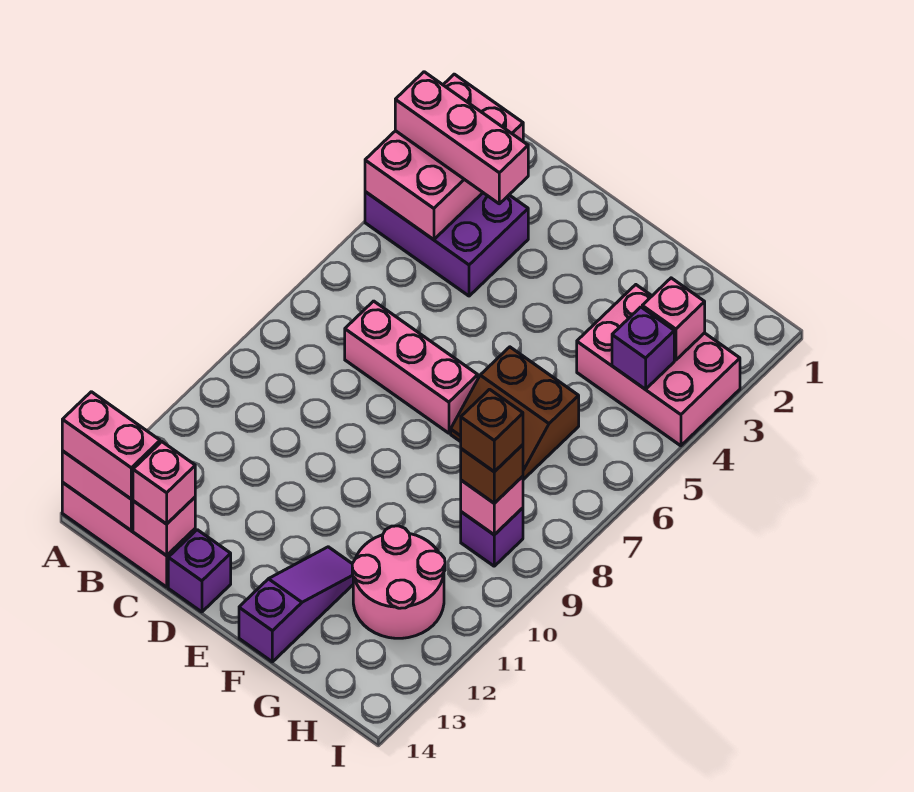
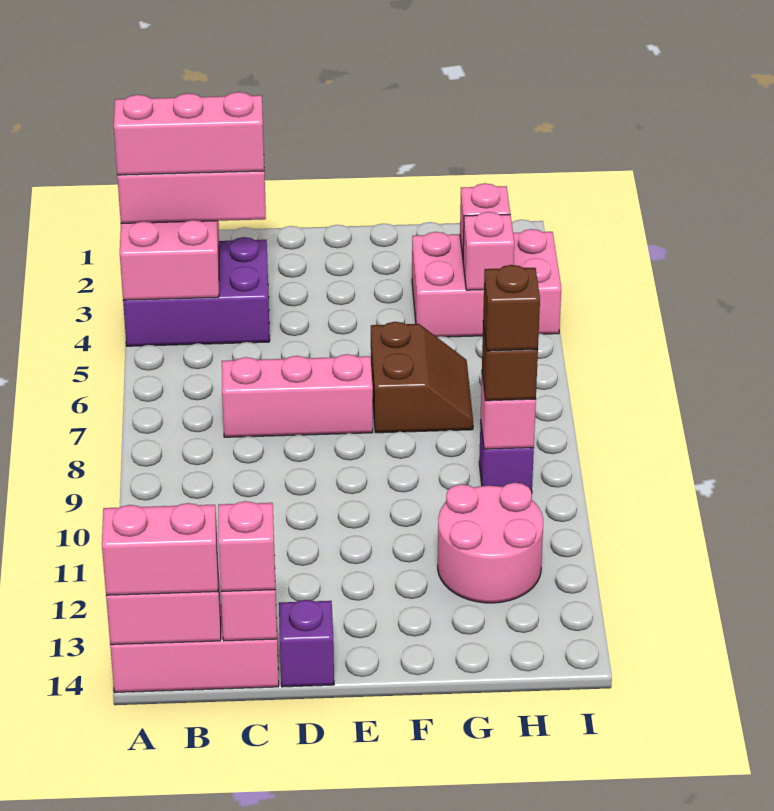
none -> pink 1x3 brick [114,92,264,175]
brown 2x2 slope [451,347,579,480] -> brown 2x2 slope turned to [371,322,473,433]
purple 1x3 slope [239,547,353,662] -> none
purple 1x1 brick [612,307,674,389] -> pink 1x1 brick [463,212,514,290]

